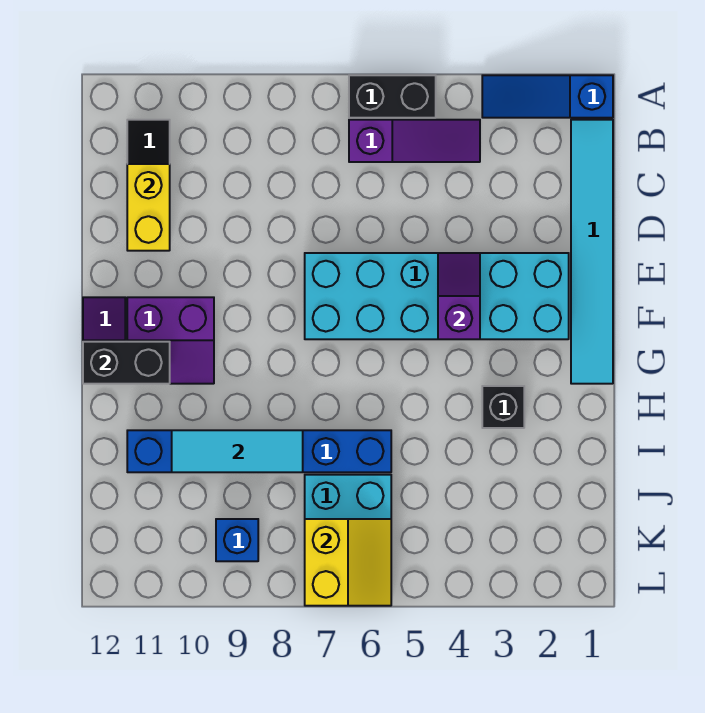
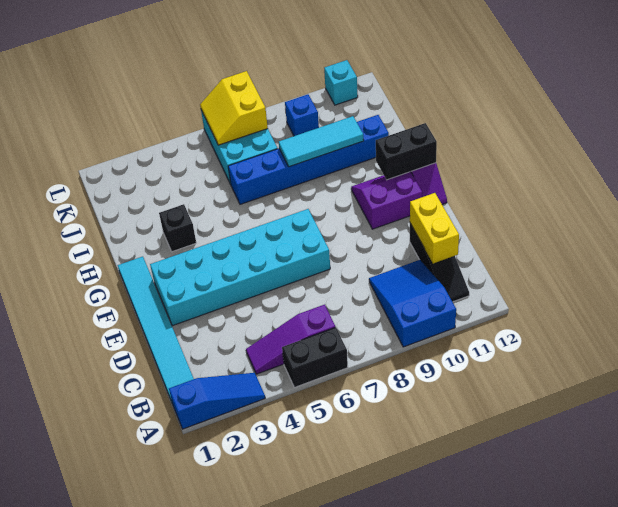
none -> blue 2x3 slope [369,260,456,347]
purple 1x2 slope [438,253,480,339] -> none
none -> cyan 1x1 brick [324,60,358,105]

